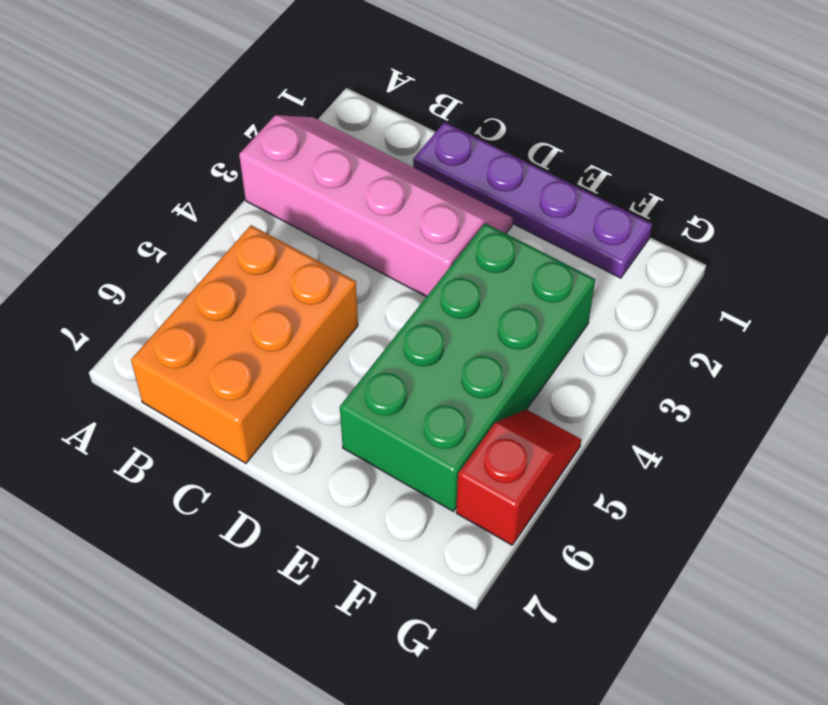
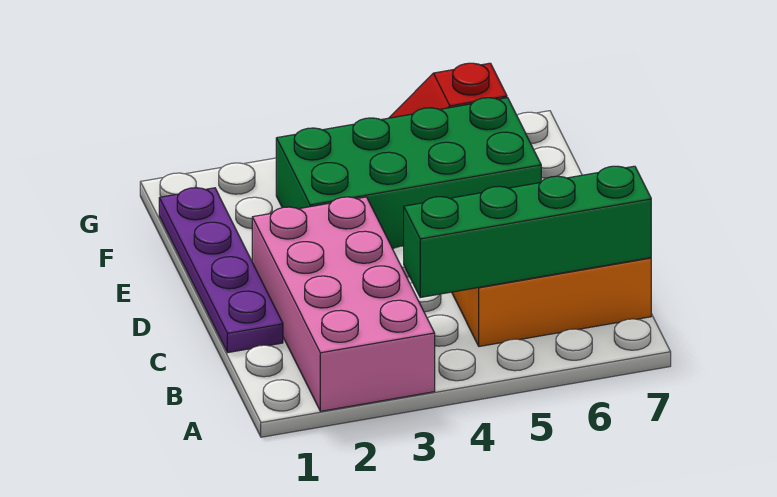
pink 2x4 slope [239,115,513,297] -> pink 2x4 brick [252,197,435,411]
none -> green 1x4 brick [404,166,651,297]

